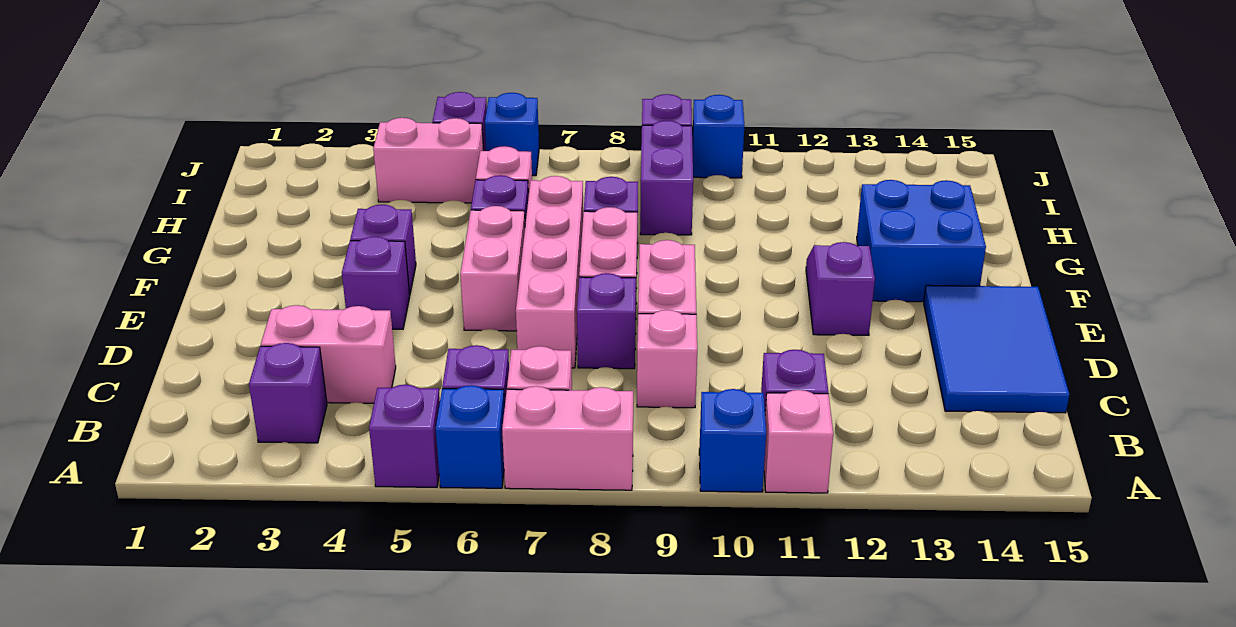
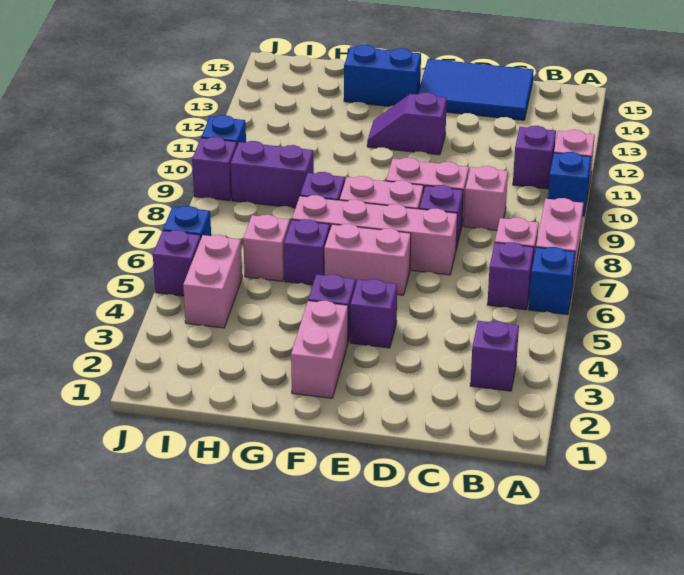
purple 1x1 brick [369,385,440,487] -> none
pink 1x2 brick [261,305,396,403] -> pink 1x2 brick moved to [291,301,348,398]
blue 2x2 brick [857,180,986,302] -> blue 1x2 brick [344,45,421,106]

